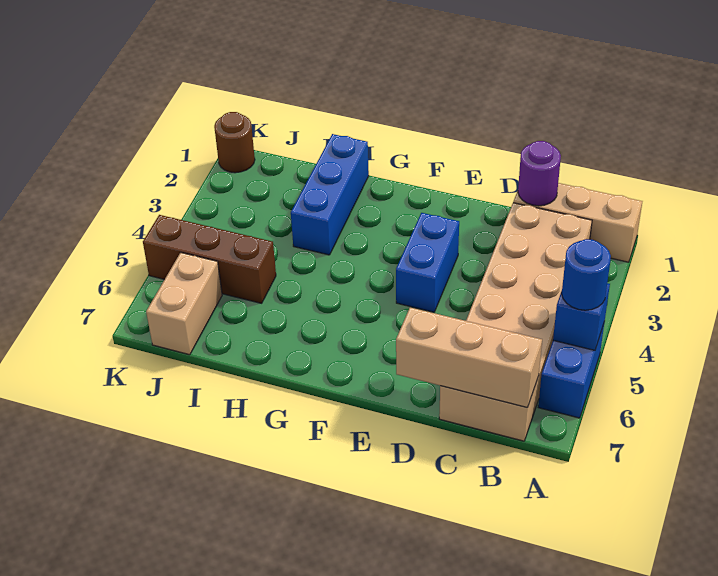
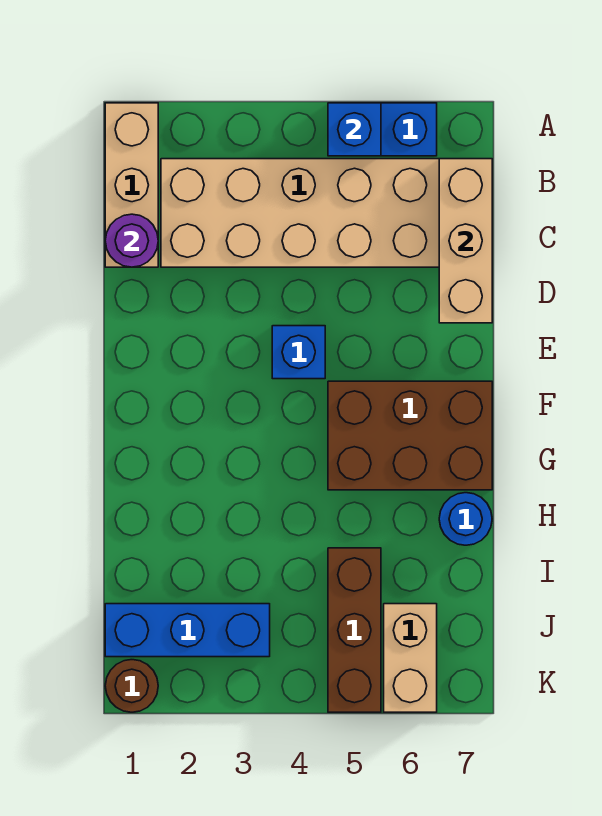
blue 1x1 round brick [562,239,611,310] -> blue 1x1 round brick moved to [439,493,492,545]
blue 1x2 brick [396,213,459,312] -> blue 1x1 brick [272,326,325,379]
none -> brown 2x3 brick [328,381,492,490]
blue 1x3 brick [291,134,369,255] -> blue 1x3 brick moved to [105,604,270,657]
tan 1x2 brick [146,253,222,355] -> tan 1x2 brick turned to [384,604,437,712]

